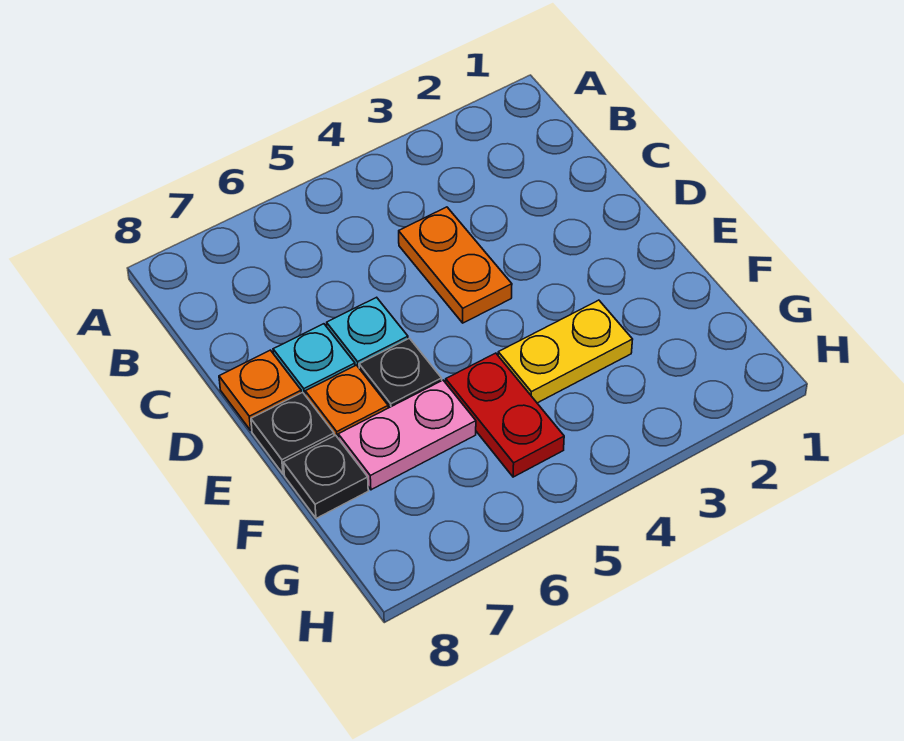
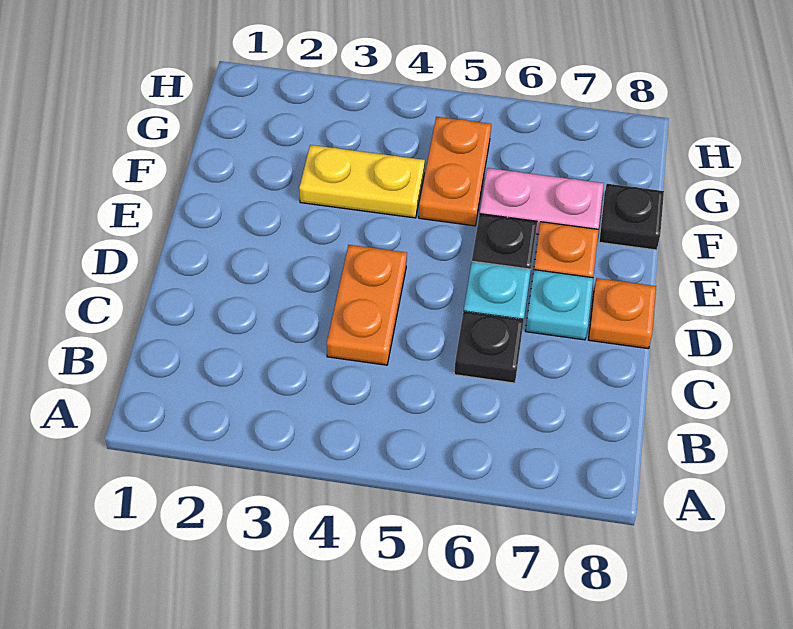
black 1x1 plate [251,392,334,474] -> black 1x1 plate moved to [454,311,524,383]
red 1x2 plate [446,353,564,477] -> orange 1x2 plate [419,117,491,226]

